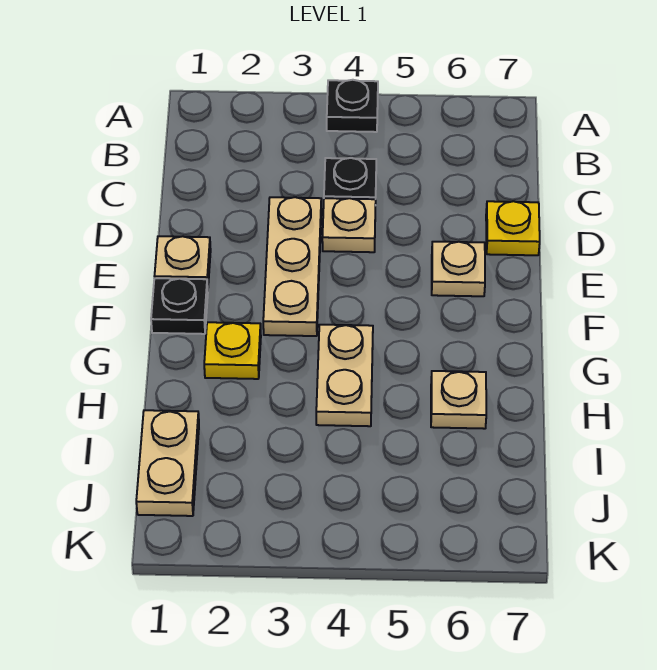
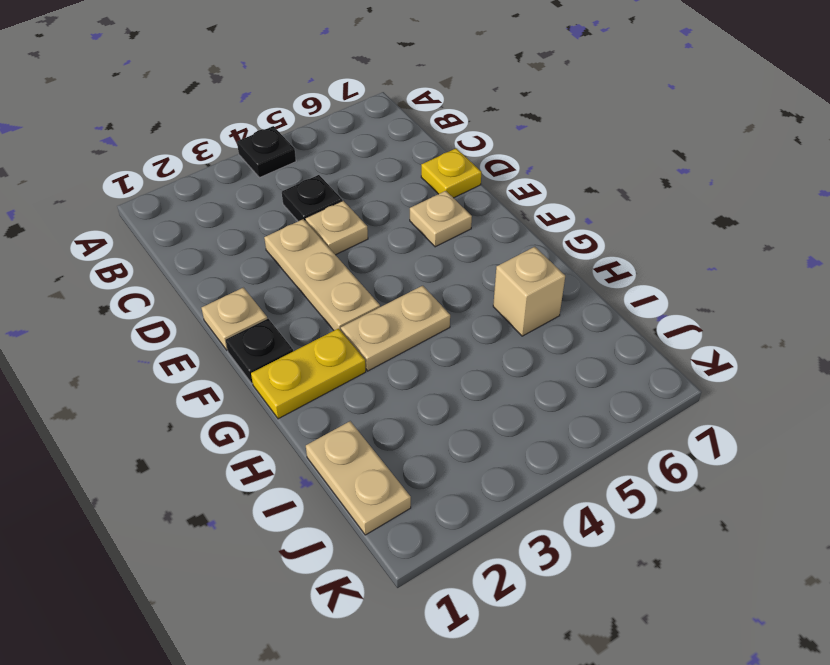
yellow 1x1 plate [204,322,261,379] -> yellow 1x2 plate [251,329,366,419]
tan 1x2 plate [316,325,373,426] -> tan 1x2 plate turned to [341,286,450,371]
tan 1x1 plate [431,371,486,429] -> tan 1x1 brick [493,247,565,336]

